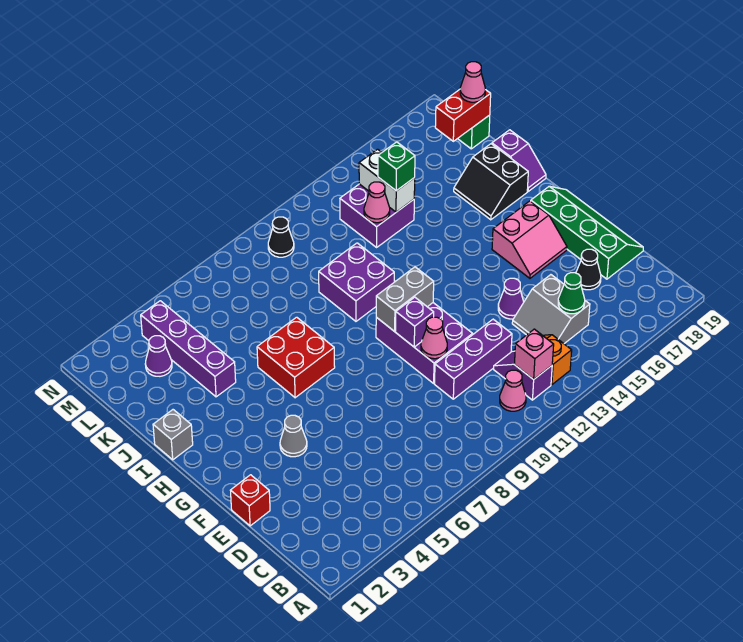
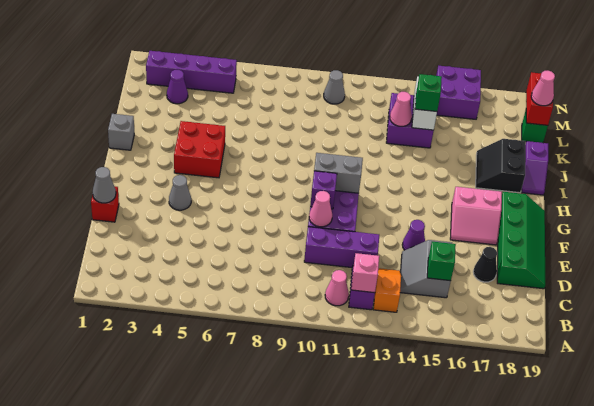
green 1x1 cone [558,273,585,314] -> green 1x1 brick [427,242,456,281]
none -> grey 1x1 cone [93,167,116,203]
red 2x2 brick [257,317,335,398] -> red 2x2 brick moved to [174,121,225,178]
purple 2x2 brick [319,243,394,321] -> purple 2x2 brick moved to [436,66,481,119]
purple 1x4 brick [141,301,236,397] -> purple 1x4 brick turned to [146,51,237,93]
red 1x2 brick [435,90,491,141] -> red 1x2 brick turned to [526,72,553,125]
black 1x1 cone [268,217,294,257] -> grey 1x1 cone [324,70,345,104]

